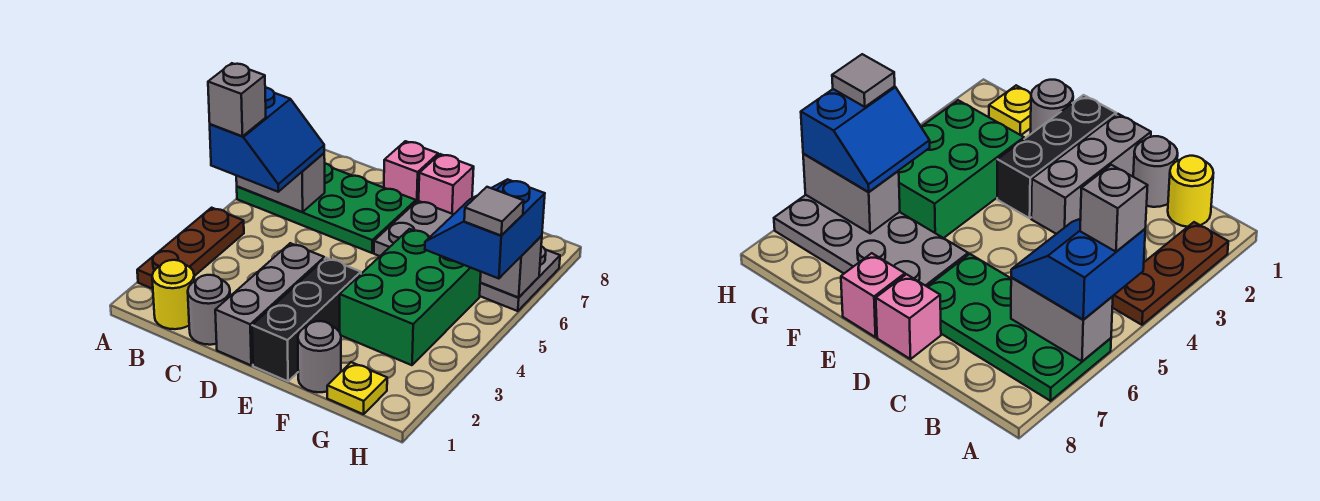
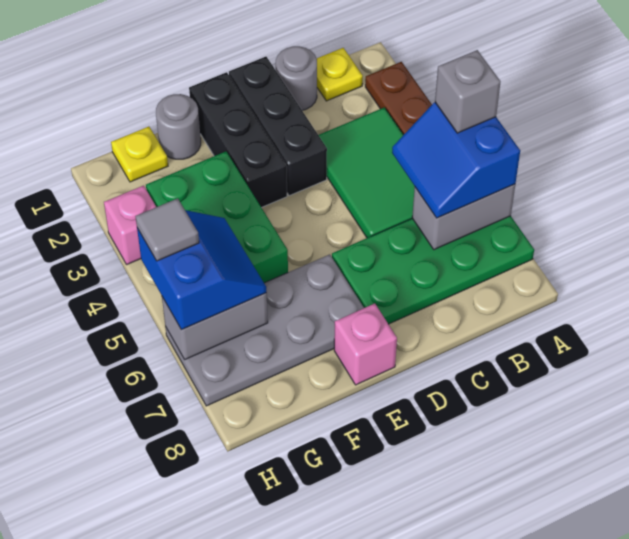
yellow 1x1 round brick [152,260,194,329] -> yellow 1x1 plate [317,48,363,101]
none -> green 2x3 tile [319,107,415,238]
grey 1x3 brick [215,243,324,365] -> black 1x3 brick [229,57,327,196]
pink 1x1 brick [384,141,438,202] -> pink 1x1 brick moved to [104,186,156,265]

